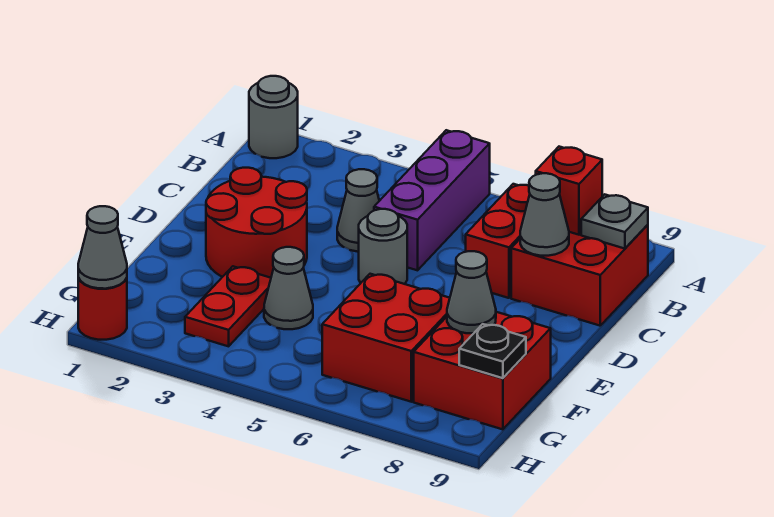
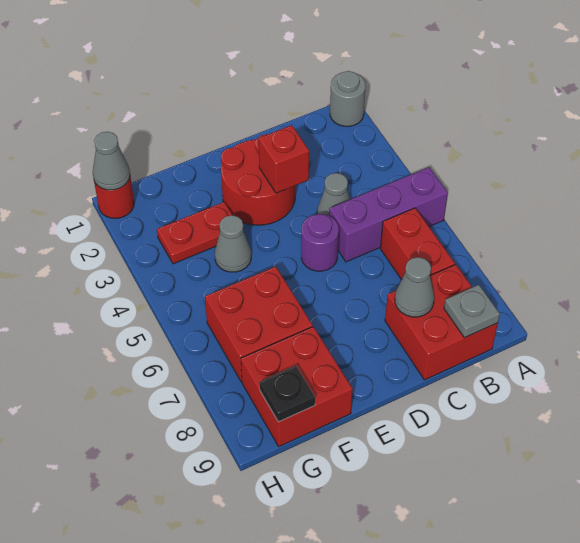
red 1x2 brick [466,184,530,298] -> red 1x2 brick turned to [380,208,455,280]
red 1x1 brick [536,147,602,235] -> red 1x1 brick moved to [259,125,309,193]
grey 1x1 round brick [359,209,407,284] -> purple 1x1 round brick [301,214,339,271]
grey 1x1 cone [447,251,496,333] -> none

